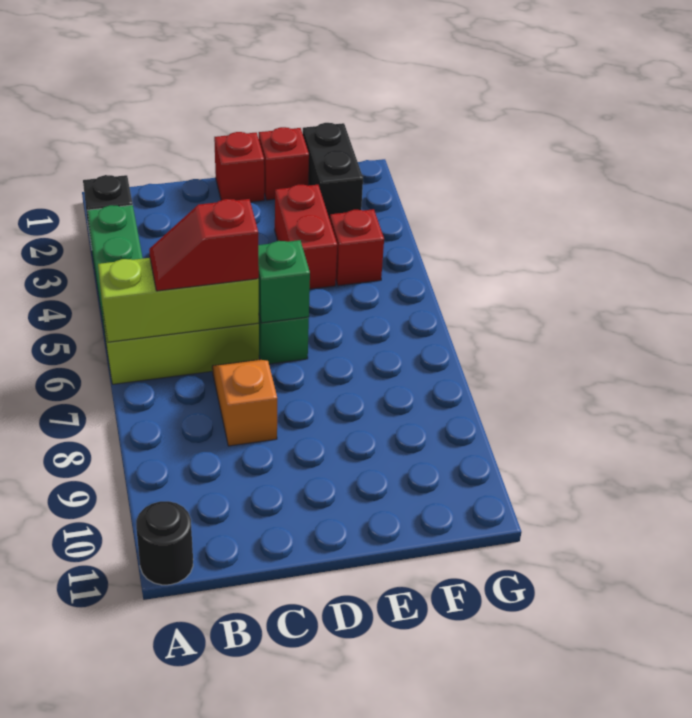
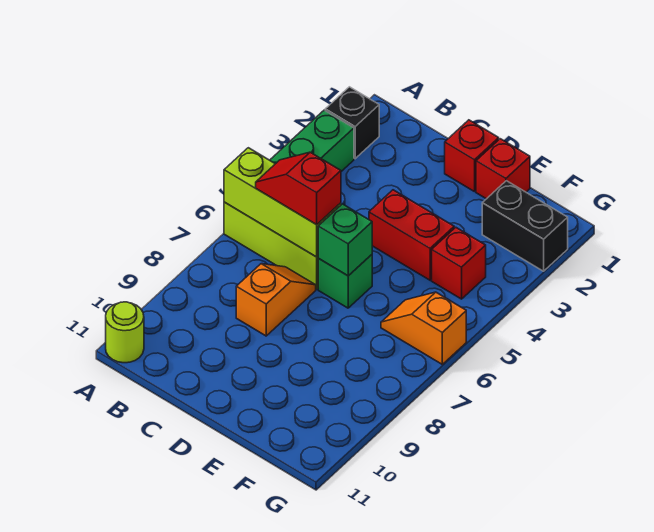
black 1x1 round brick [136,501,193,585] -> lime 1x1 round brick [106,302,144,363]
red 1x2 brick [275,185,337,289] -> red 1x2 brick turned to [369,190,454,280]
black 1x2 brick [303,123,363,220] -> black 1x2 brick turned to [482,181,568,271]
none -> orange 1x2 slope [381,292,466,364]

